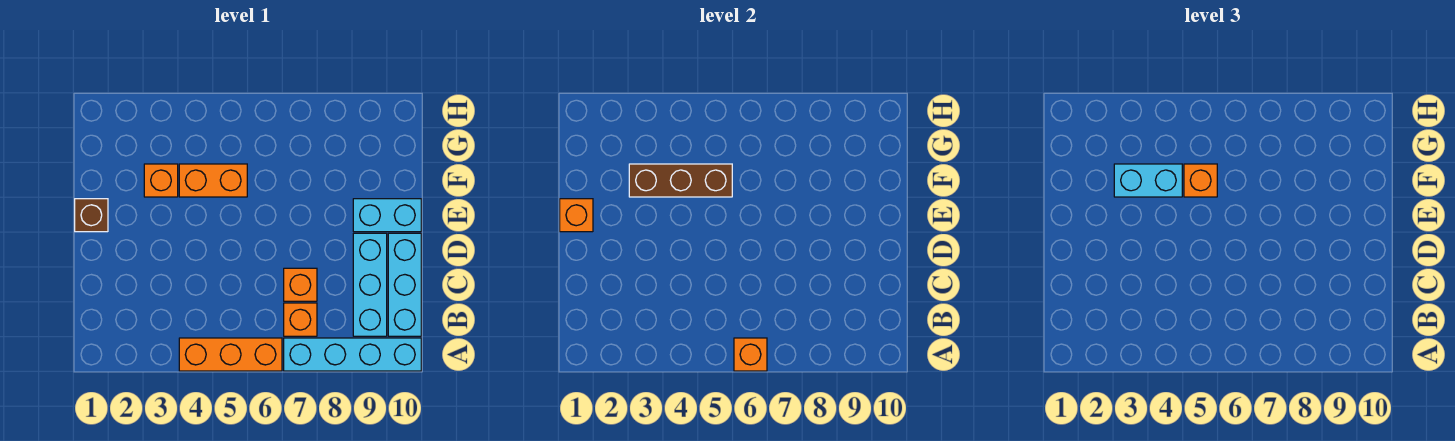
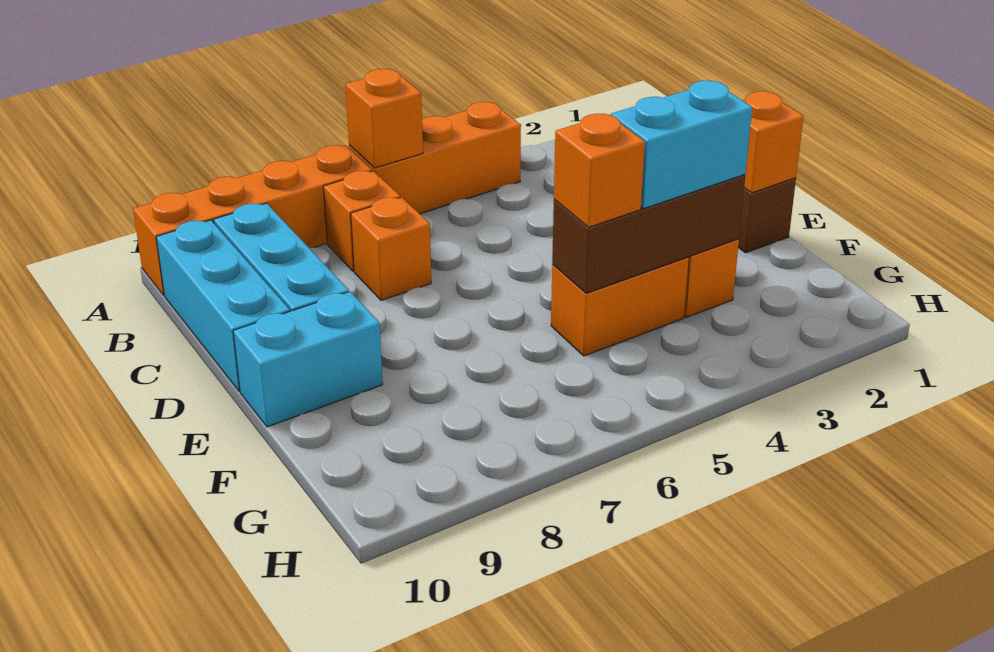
cyan 1x4 brick [284,338,421,371] -> orange 1x4 brick [133,145,372,295]

